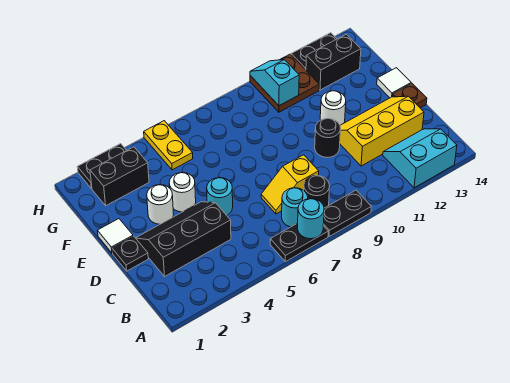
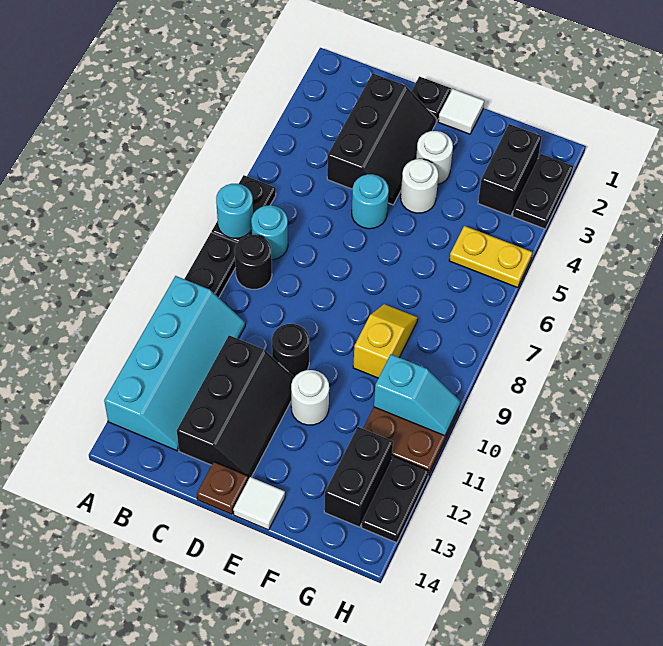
cyan 2x2 slope [383,129,457,188] -> cyan 2x4 slope [104,276,245,451]
yellow 1x2 slope [261,155,319,214] -> yellow 1x2 slope moved to [353,304,418,378]
yellow 2x3 slope [340,96,424,166] -> black 2x3 slope [177,335,294,479]

